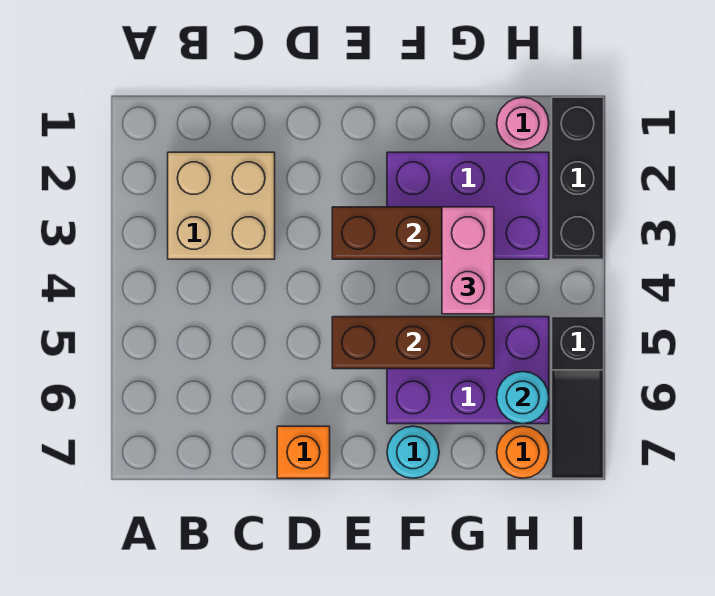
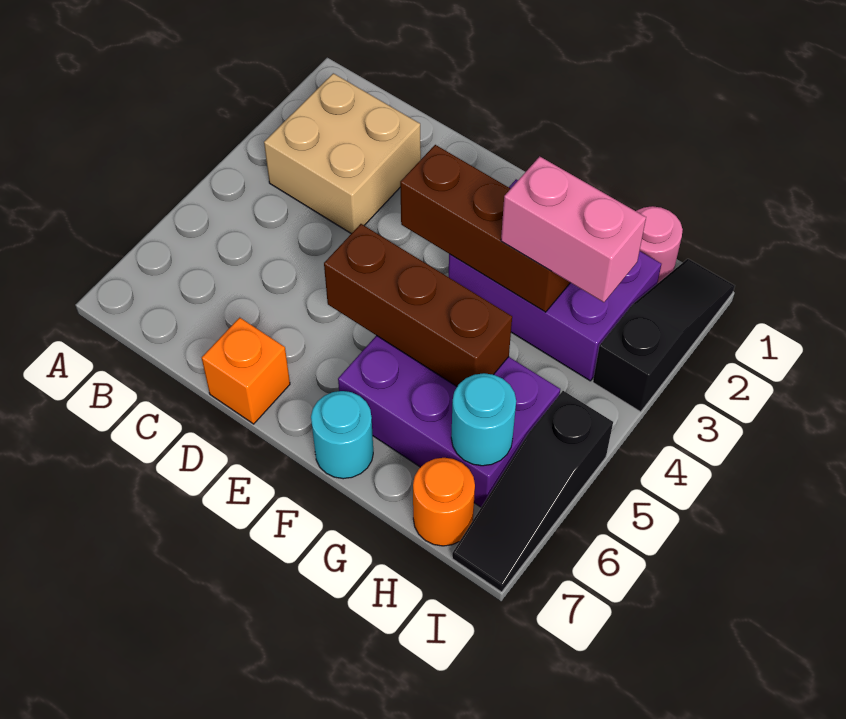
pink 1x2 brick [442,207,494,314] -> pink 1x2 brick turned to [501,156,646,302]
black 1x3 brick [552,97,604,259] -> black 1x3 slope [593,259,735,412]

